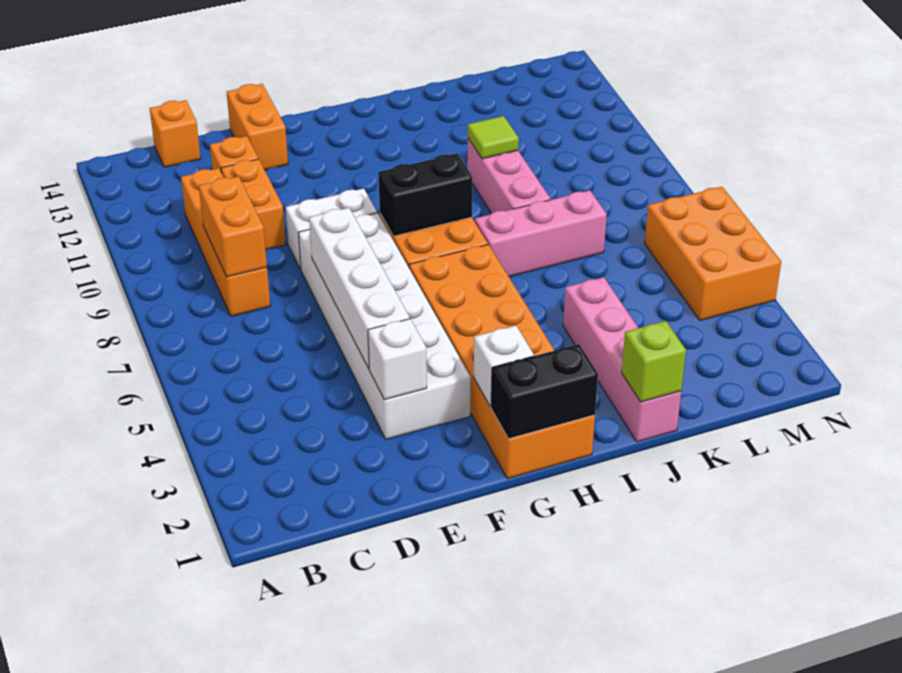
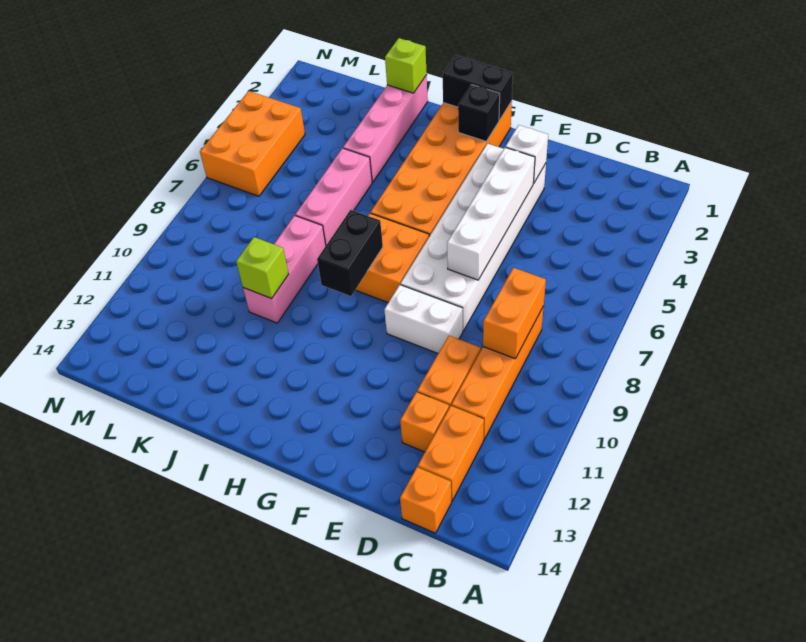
orange 1x2 brick [227,84,288,170] -> orange 1x2 brick moved to [418,406,484,501]
white 1x1 brick [474,326,534,407] -> black 1x1 brick [458,85,500,141]
black 1x2 brick [378,154,472,236] -> black 1x2 brick turned to [317,210,383,296]
pink 1x3 brick [475,190,607,277] -> pink 1x3 brick turned to [295,148,372,245]
lime 1x1 tile [468,116,519,159] -> lime 1x1 brick [236,237,289,298]

